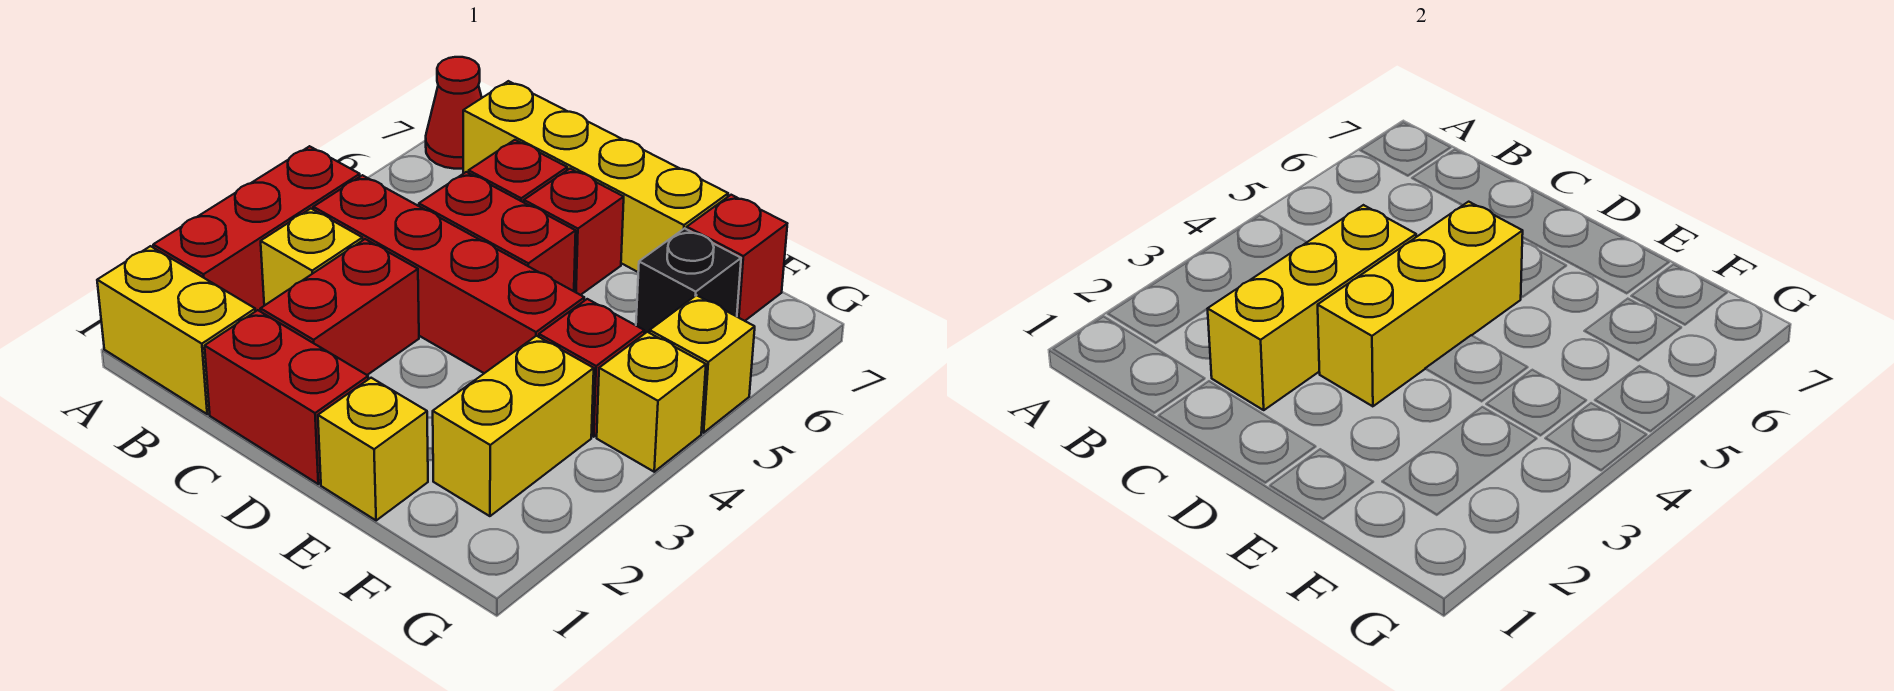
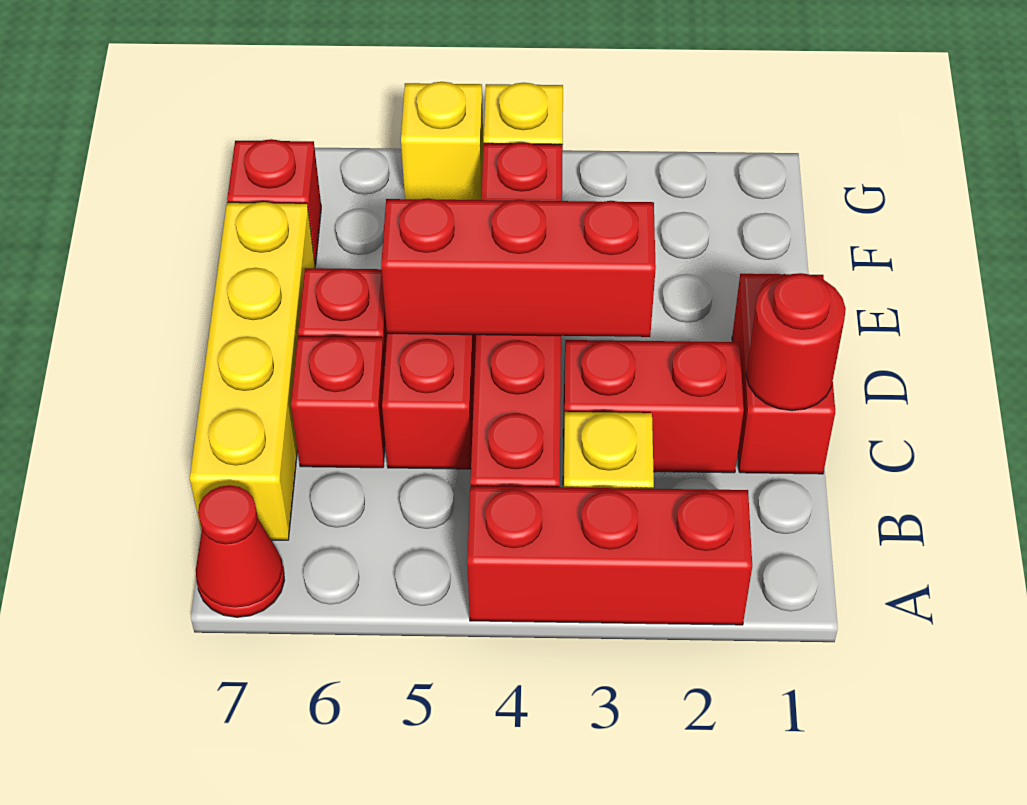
yellow 1x2 brick [97,246,255,414] -> none
none -> red 1x1 round brick [746,273,846,411]
yellow 1x3 brick [1208,205,1416,410] -> none
yellow 1x3 brick [1318,202,1523,406] -> red 1x3 brick [381,198,656,337]
yellow 1x1 brick [318,378,428,520] -> none
yellow 1x2 brick [433,336,594,516] -> none
black 1x1 brick [636,228,741,334] -> none

